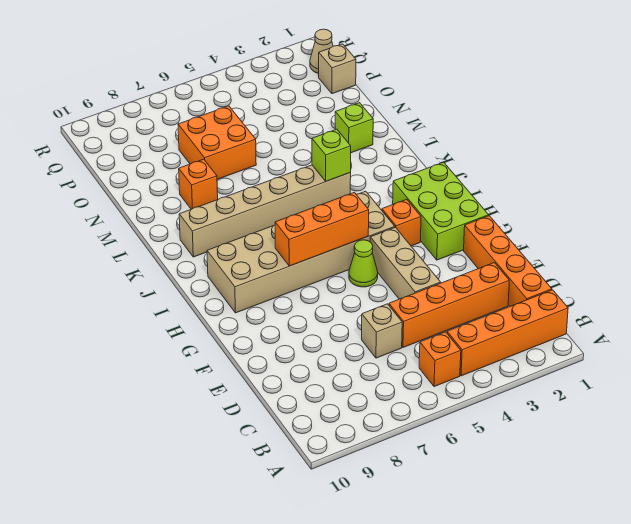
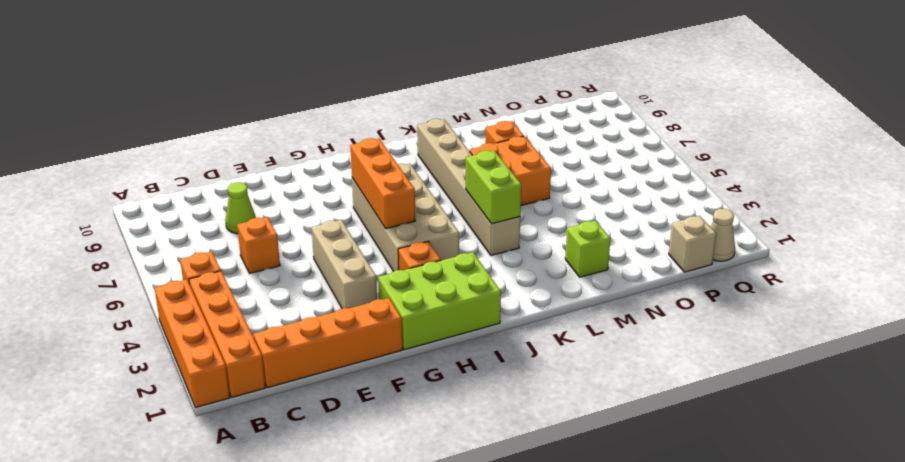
orange 1x4 brick [389,263,509,347] -> orange 1x4 brick moved to [155,280,230,408]
tan 1x1 brick [362,304,402,358] -> orange 1x1 brick [237,217,280,273]
tan 1x3 brick [370,227,441,299] -> tan 1x3 brick turned to [311,220,377,309]
lime 1x1 cone [349,240,378,287] -> lime 1x1 cone moved to [225,182,256,234]
tan 2x6 brick [207,191,395,313] -> tan 2x4 brick [352,164,459,271]
lime 1x1 brick [312,129,351,181] -> lime 1x2 brick [466,151,521,224]
orange 2x2 brick [178,106,256,179] -> orange 2x2 brick moved to [470,136,551,205]

